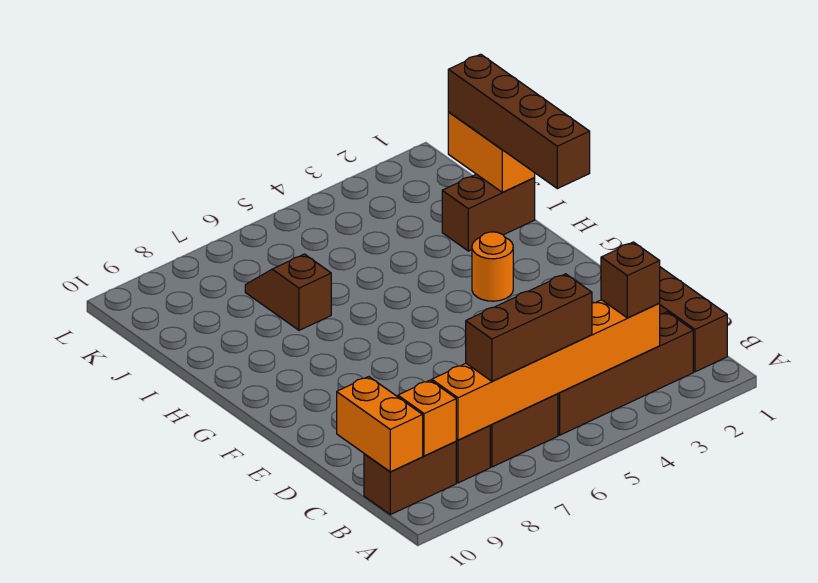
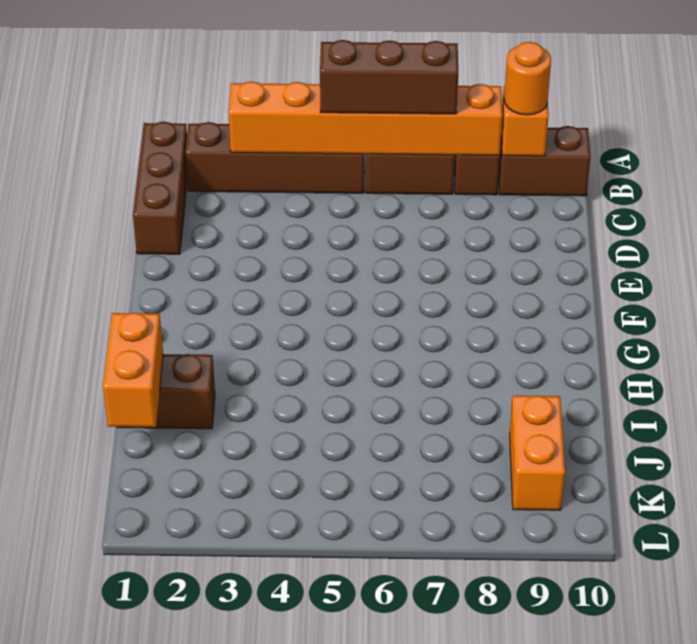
brown 1x1 brick [601,242,660,318] -> none
orange 1x2 brick [337,377,423,472] -> orange 1x2 brick moved to [510,396,565,510]
brown 1x4 brick [448,54,590,189] -> none
orange 1x1 round brick [472,232,513,301] -> orange 1x1 round brick moved to [504,42,551,115]
brown 1x2 slope [245,254,331,330] -> none

